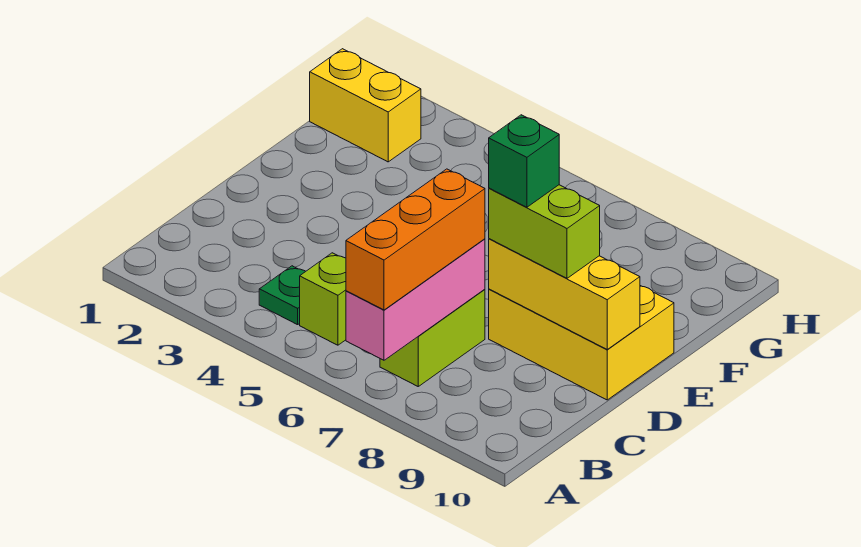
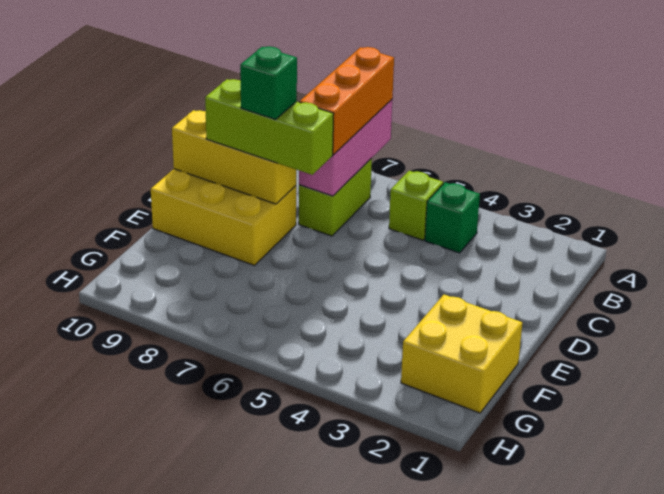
green 1x1 plate [259,266,306,325] -> green 1x1 brick [425,182,480,253]
lime 1x2 brick [489,185,600,278] -> lime 1x3 brick [205,79,334,175]
yellow 1x2 brick [310,49,421,162] -> yellow 2x2 brick [401,295,522,413]

